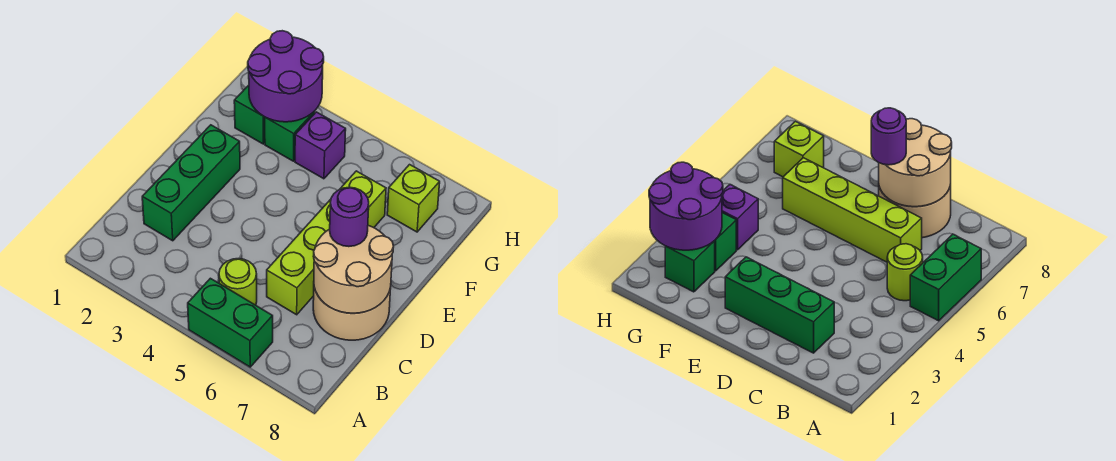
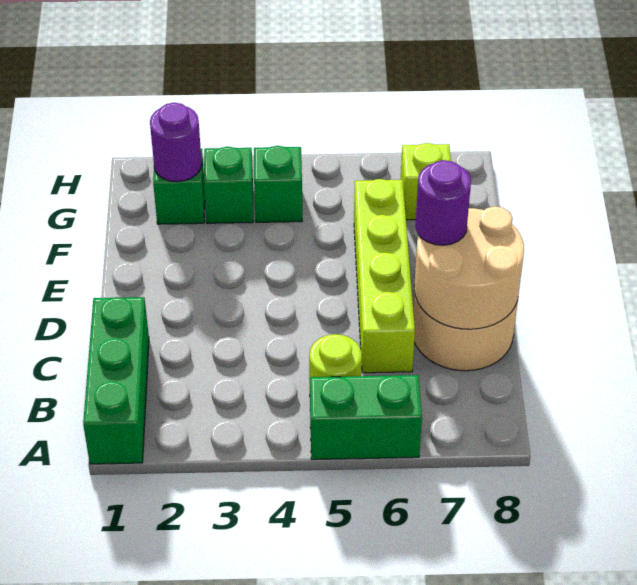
green 1x3 brick [142,125,240,241] -> green 1x3 brick moved to [83,297,149,464]
purple 2x2 round brick [248,31,324,122] -> purple 1x1 round brick [150,103,202,182]
purple 1x1 brick [295,112,346,179] -> green 1x1 brick [254,146,302,222]

